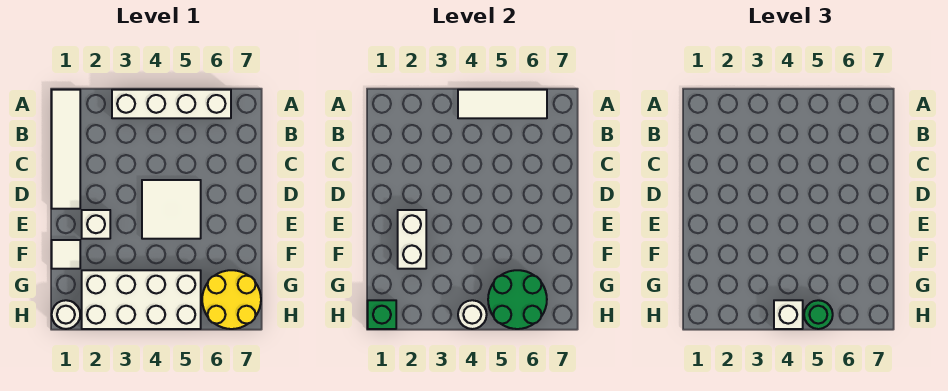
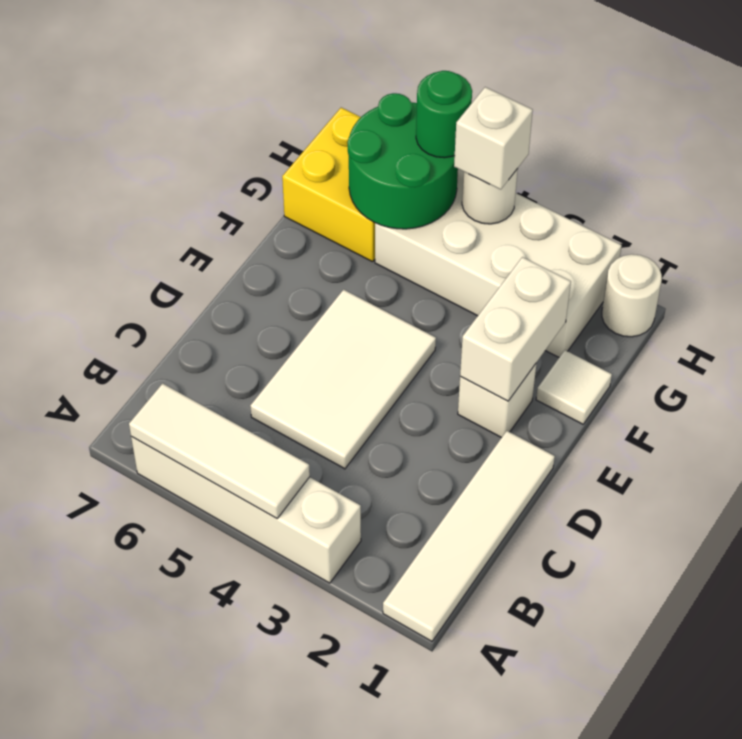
white 2x2 tile [142,180,201,239] -> white 2x3 tile [250,290,436,469]
yellow 2x2 round brick [202,270,261,329] -> yellow 2x2 brick [282,108,375,262]
green 1x1 brick [368,300,396,329] -> none

